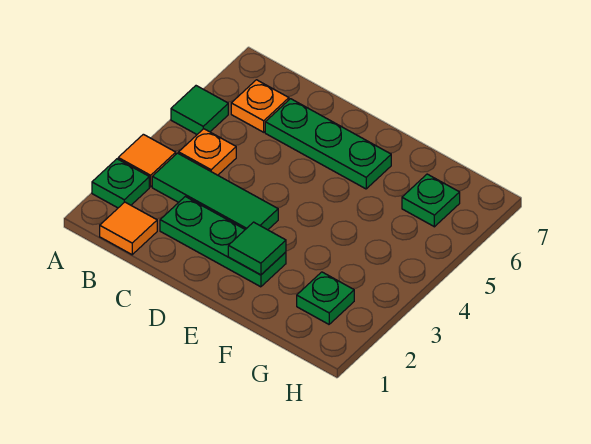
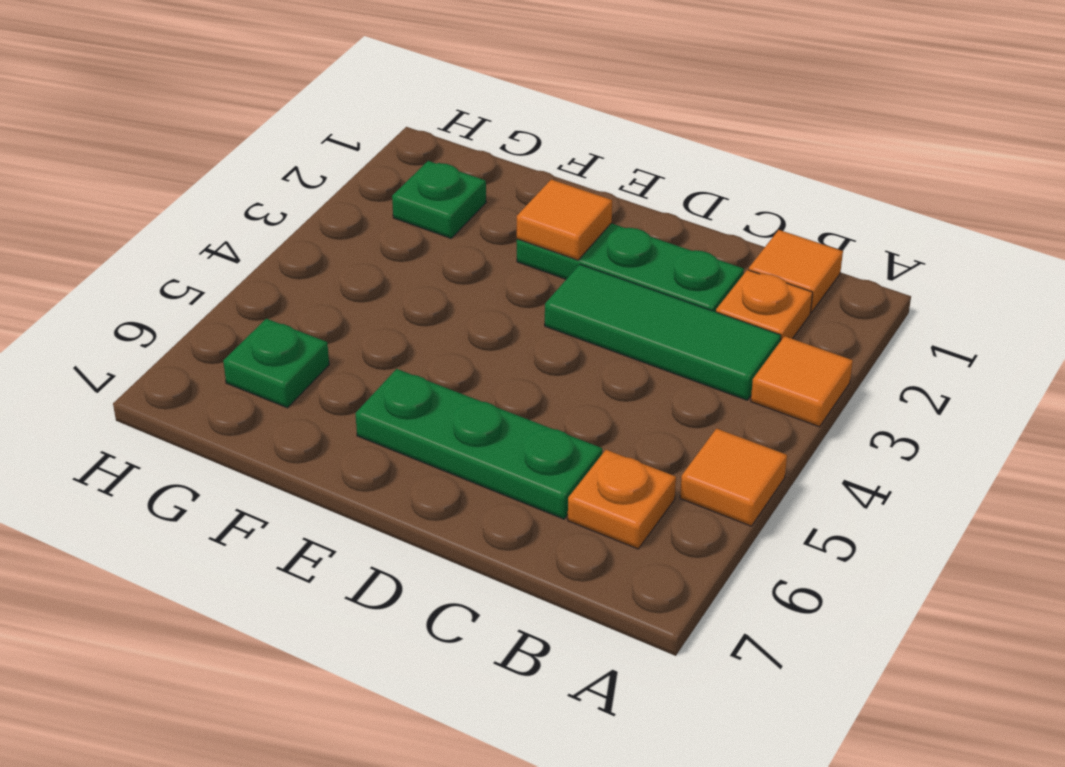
green 1x1 plate [92,159,149,208] -> none
green 1x1 tile [171,86,228,134] -> orange 1x1 tile [680,428,787,526]
orange 1x1 plate [179,129,236,175] -> orange 1x1 plate moved to [716,270,813,341]
green 1x1 tile [228,222,286,275] -> orange 1x1 tile [517,179,612,260]

